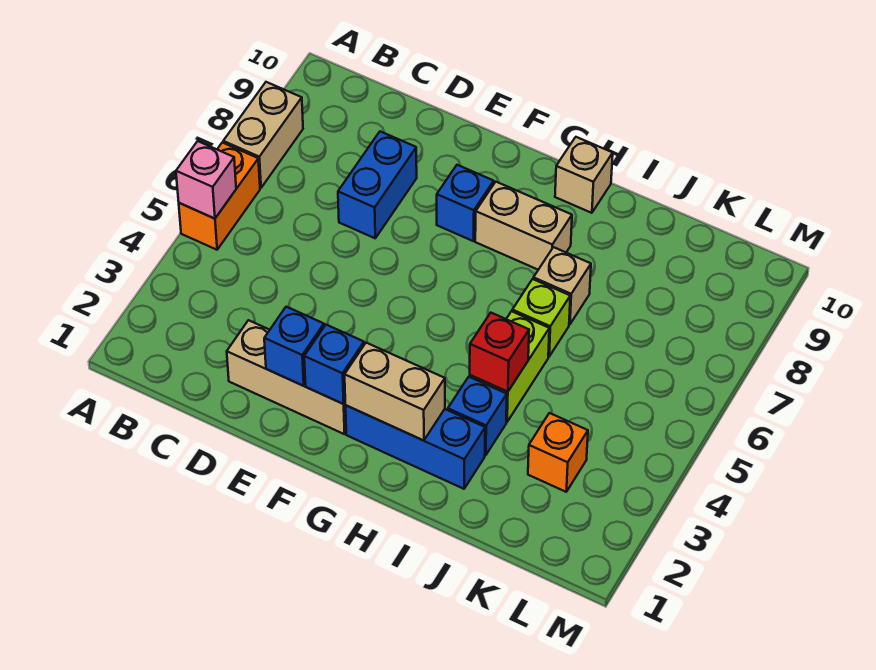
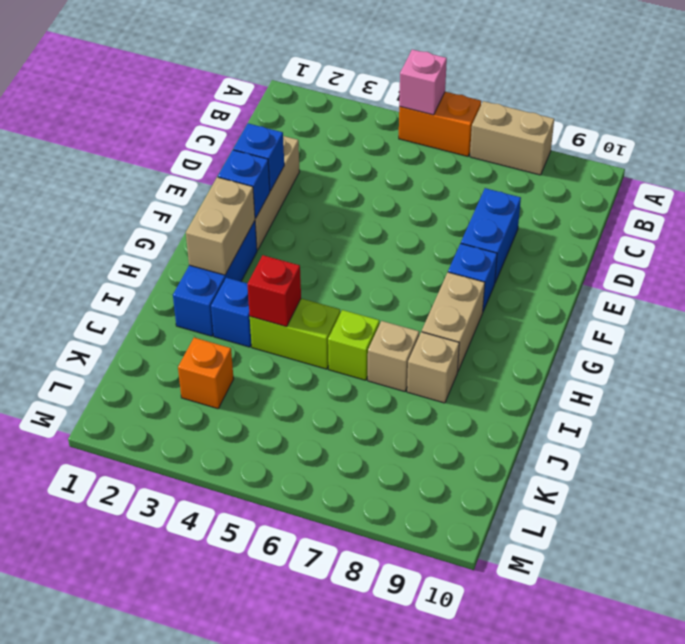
blue 1x2 brick [338,131,417,238] -> blue 1x2 brick turned to [461,188,521,282]
tan 1x1 brick [555,137,613,213] -> tan 1x1 brick moved to [407,332,459,403]

